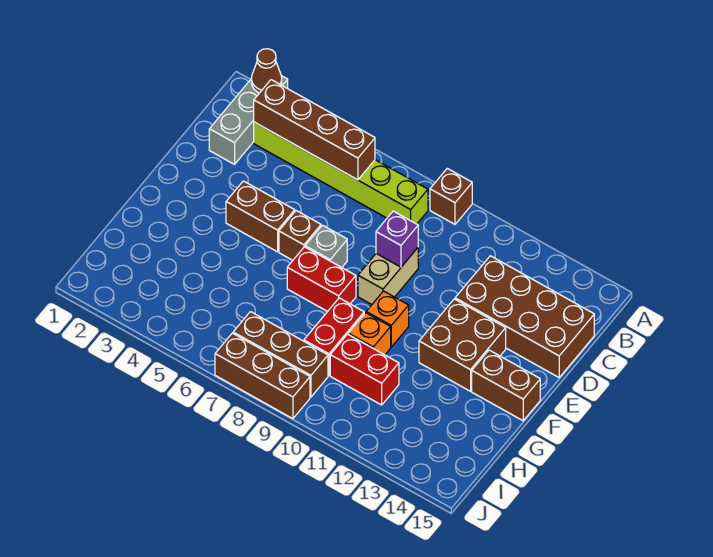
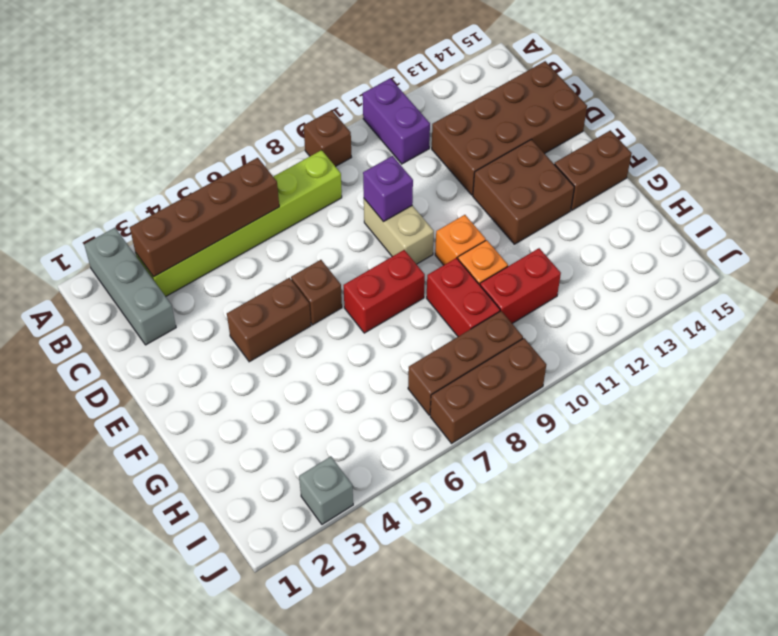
brown 1x1 cone [251,49,282,93] -> none
none -> purple 1x2 brick [363,78,430,164]
grey 1x1 brick [305,225,347,267] -> grey 1x1 brick moved to [299,457,353,524]

